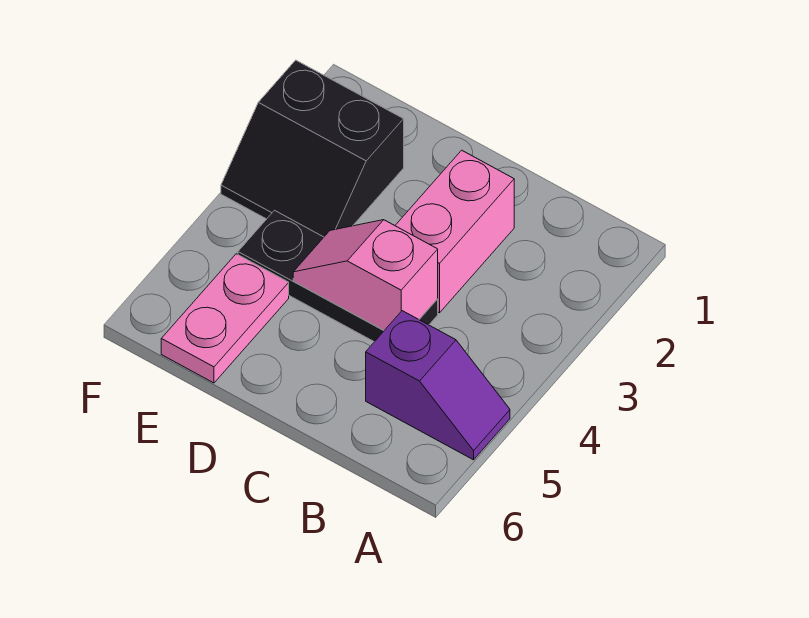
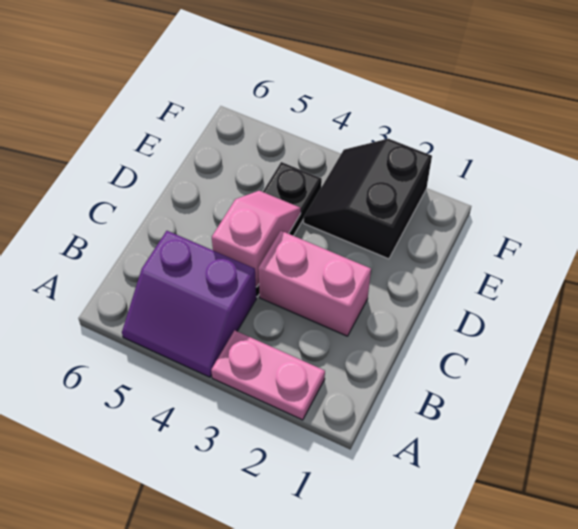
purple 1x2 slope [366,311,510,460] -> purple 2x2 slope [122,231,256,377]
pink 1x2 plate [161,254,289,383] -> pink 1x2 plate moved to [211,330,325,420]

